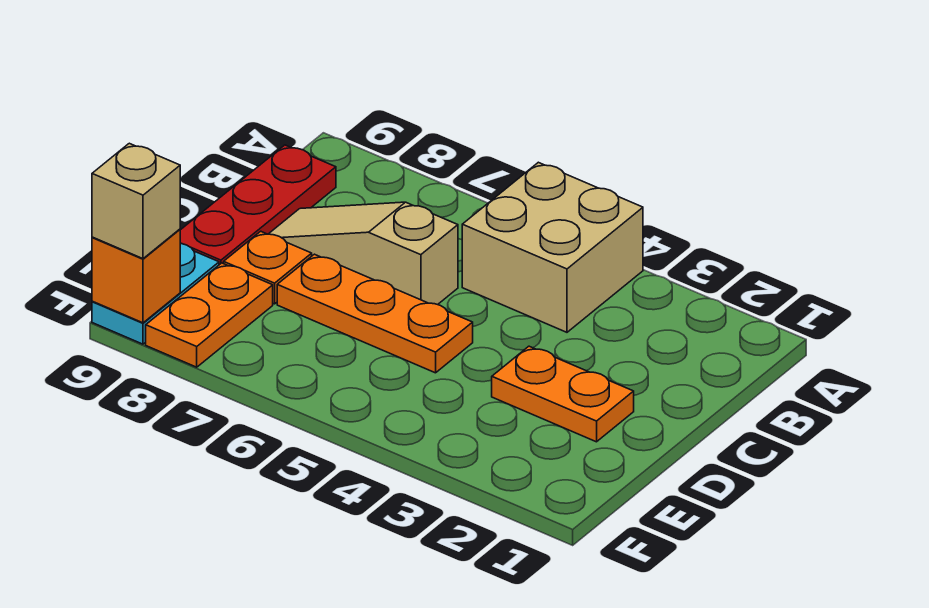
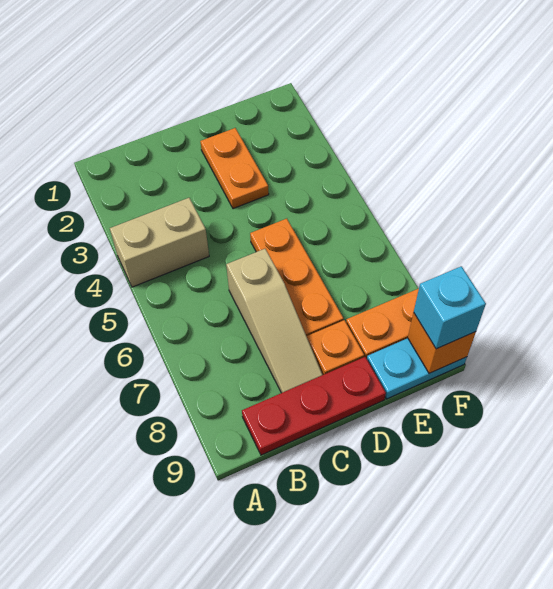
tan 2x2 brick [462,162,643,332] -> tan 1x2 brick [110,198,209,287]
tan 1x1 brick [92,143,180,259] -> cyan 1x1 brick [414,266,486,349]

